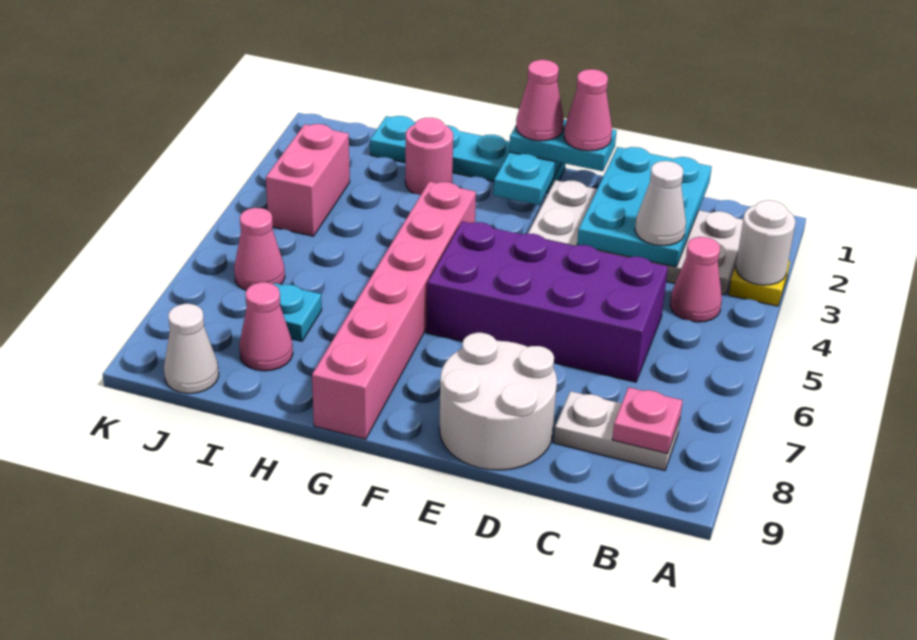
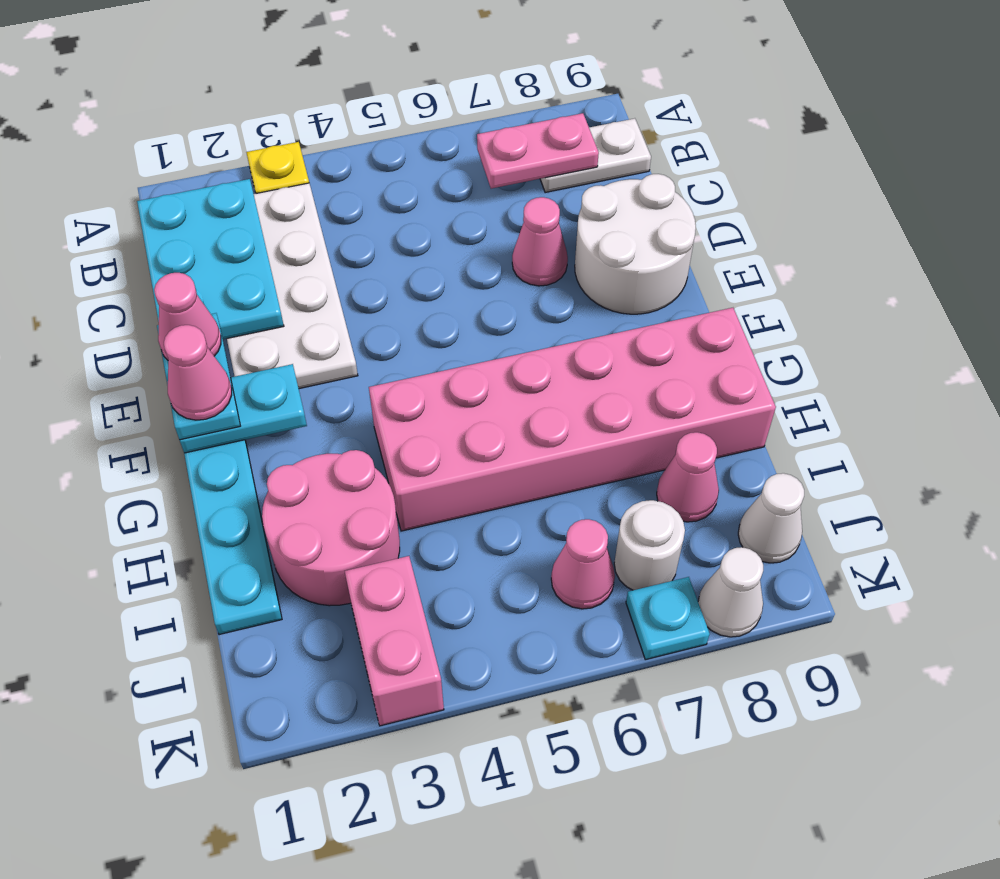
white 1x1 round brick [736,200,795,285] -> white 1x1 round brick moved to [614,500,685,590]
pink 1x1 cone [670,237,722,322] -> pink 1x1 cone moved to [512,197,568,286]
white 1x2 plate [554,391,680,471] -> white 1x2 plate turned to [540,118,651,193]
pink 1x1 plate [612,387,683,454] -> pink 1x2 plate [477,113,599,189]
cyan 2x3 plate [577,147,712,267] -> cyan 2x3 plate turned to [137,179,284,339]
white 1x1 cone [635,161,686,246] -> white 1x1 cone moved to [698,547,763,637]
purple 2x4 brick [427,221,668,382] -> none
pink 1x6 brick [312,182,476,439] -> pink 2x6 brick [369,308,776,531]
pink 1x1 round brick [405,118,453,195] -> pink 2x2 round brick [262,450,400,606]
cyan 1x1 plate [273,283,322,341] -> cyan 1x1 plate moved to [626,577,710,660]
pink 1x2 brick [266,124,350,236] -> pink 1x2 brick turned to [345,556,444,726]

